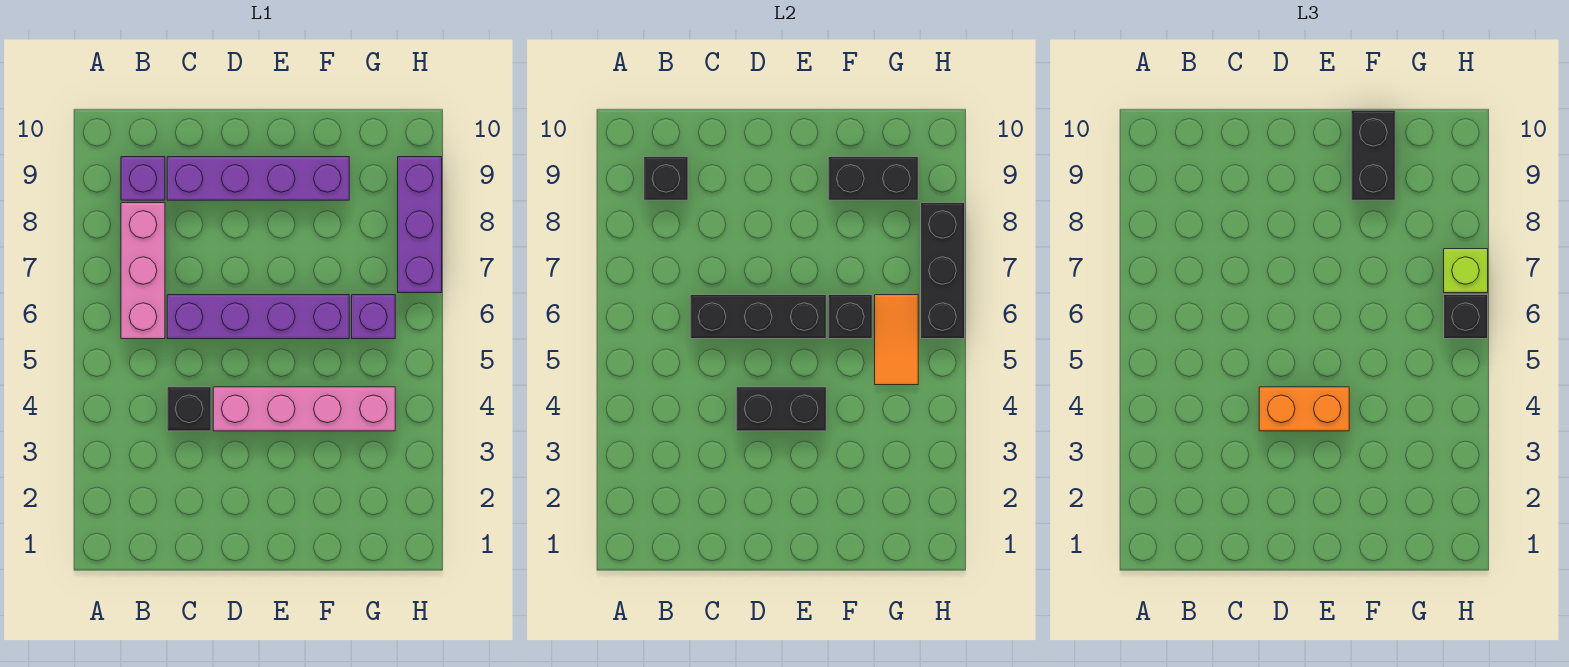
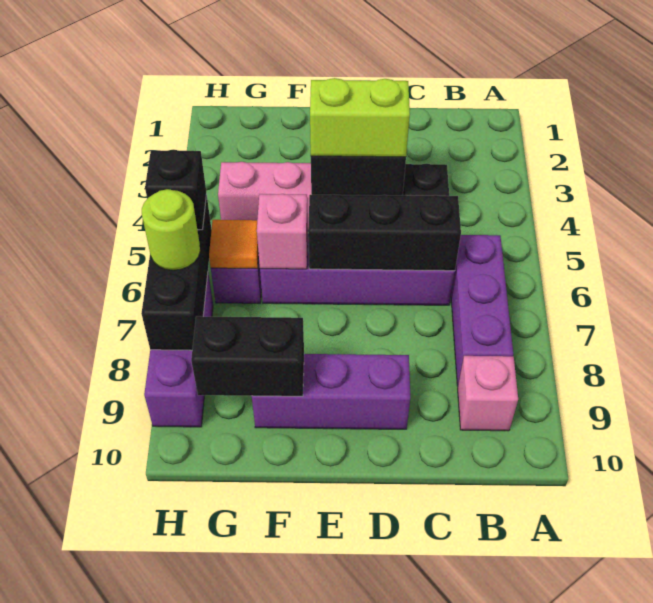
pink 1x3 brick [121,203,165,339] -> purple 1x3 brick [451,235,513,386]
purple 1x1 brick [121,157,165,200] -> pink 1x1 brick [458,356,518,431]
black 1x1 brick [644,157,688,200] -> none
purple 1x4 brick [167,157,349,200] -> purple 1x3 brick [252,354,411,429]
orange 1x2 brick [1259,387,1349,431] -> lime 1x2 brick [310,78,410,157]
black 1x1 brick [828,295,872,339] -> pink 1x1 brick [257,194,308,269]
black 1x2 brick [1351,110,1395,200] -> none
orange 1x2 tile [875,295,918,385] -> orange 1x1 tile [209,220,259,268]
lime 1x1 brick [1444,249,1488,293] -> lime 1x1 round brick [142,189,200,270]

